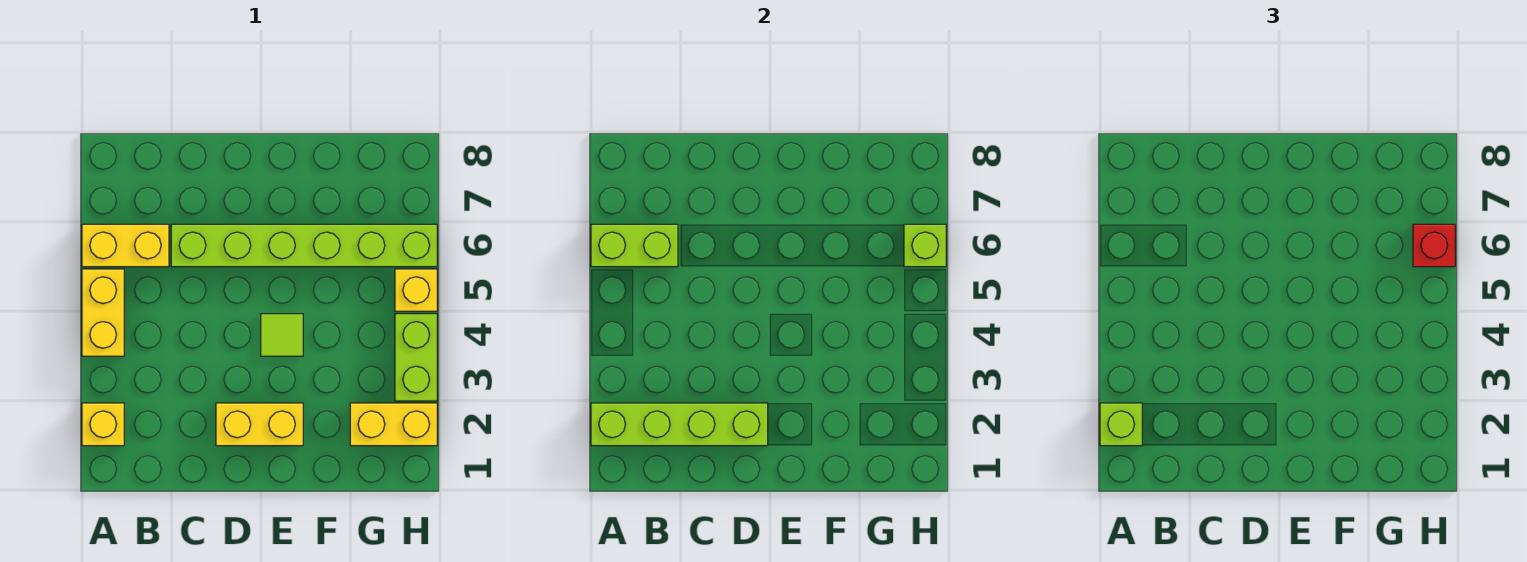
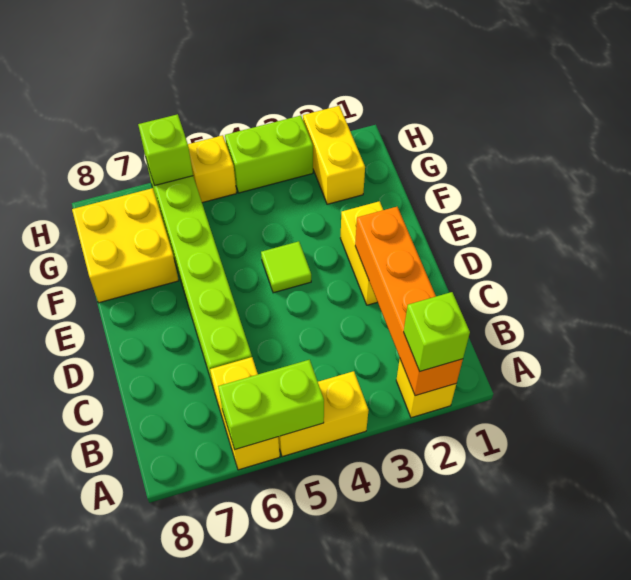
lime 1x4 brick [591,403,768,446] -> orange 1x4 brick [355,207,463,396]
lime 1x2 brick [591,224,678,267] -> lime 1x2 brick turned to [218,360,324,450]
none -> yellow 2x2 brick [72,188,179,303]
red 1x1 brick [1413,224,1455,267] -> none

